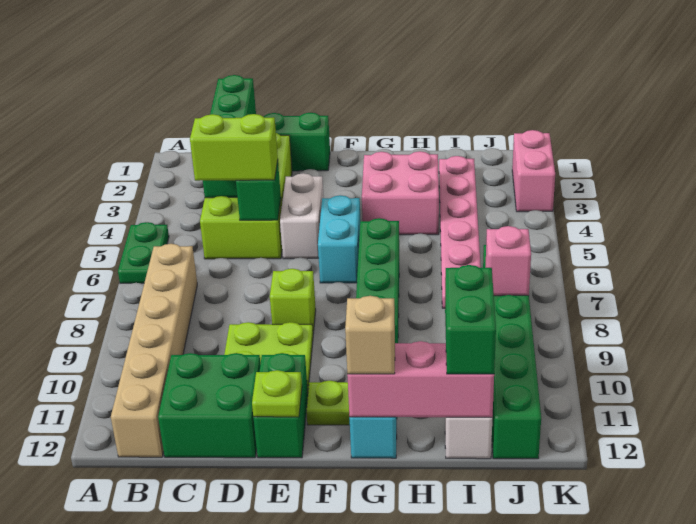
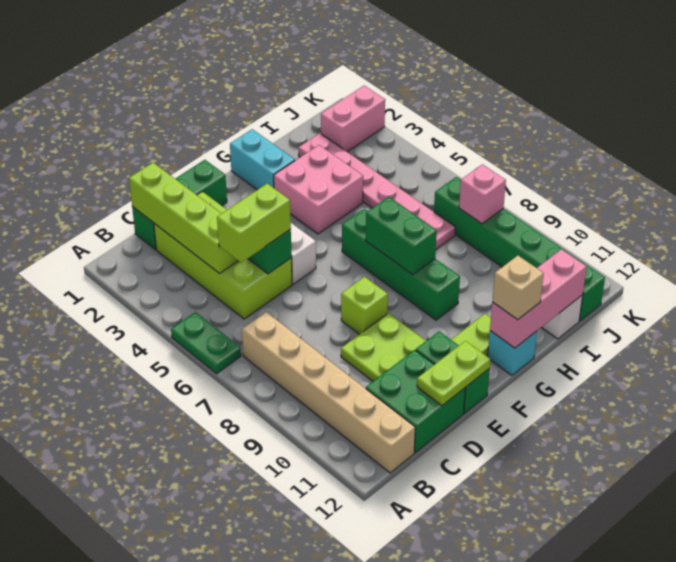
green 1x4 brick [203,75,256,198] -> lime 1x4 brick [129,163,238,274]
lime 1x1 plate [252,370,302,417] -> lime 1x2 plate [417,341,491,406]
cyan 1x2 brick [318,195,361,283] -> cyan 1x2 brick moved to [230,129,295,190]
green 1x2 brick [445,265,496,374] -> green 1x2 brick moved to [366,197,437,275]
pink 1x2 brick [512,130,555,212] -> pink 1x2 brick turned to [321,86,385,152]

